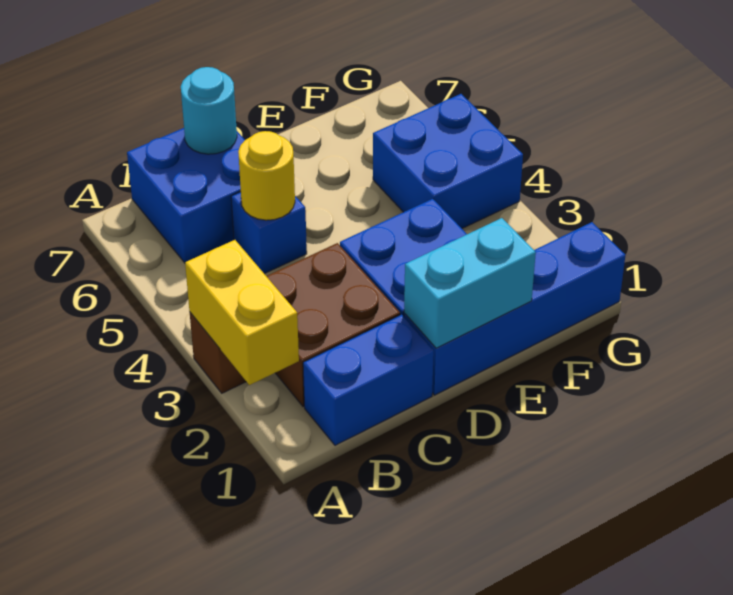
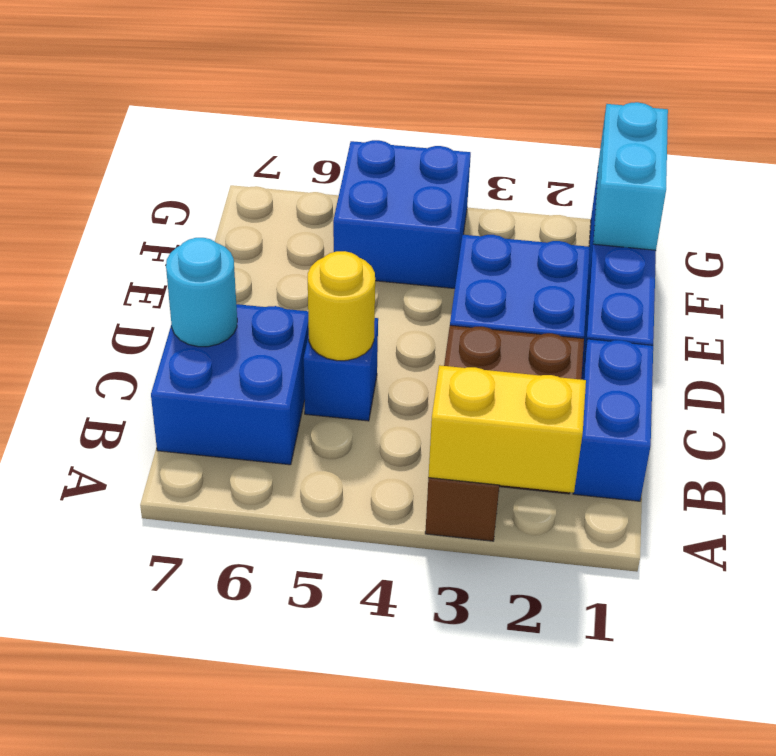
cyan 1x2 brick [404,218,536,348] -> cyan 1x2 brick moved to [593,102,668,250]

